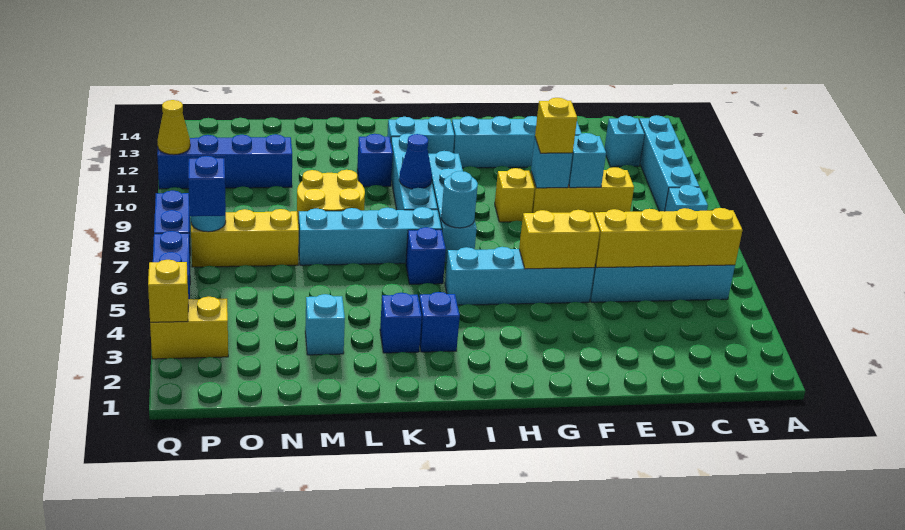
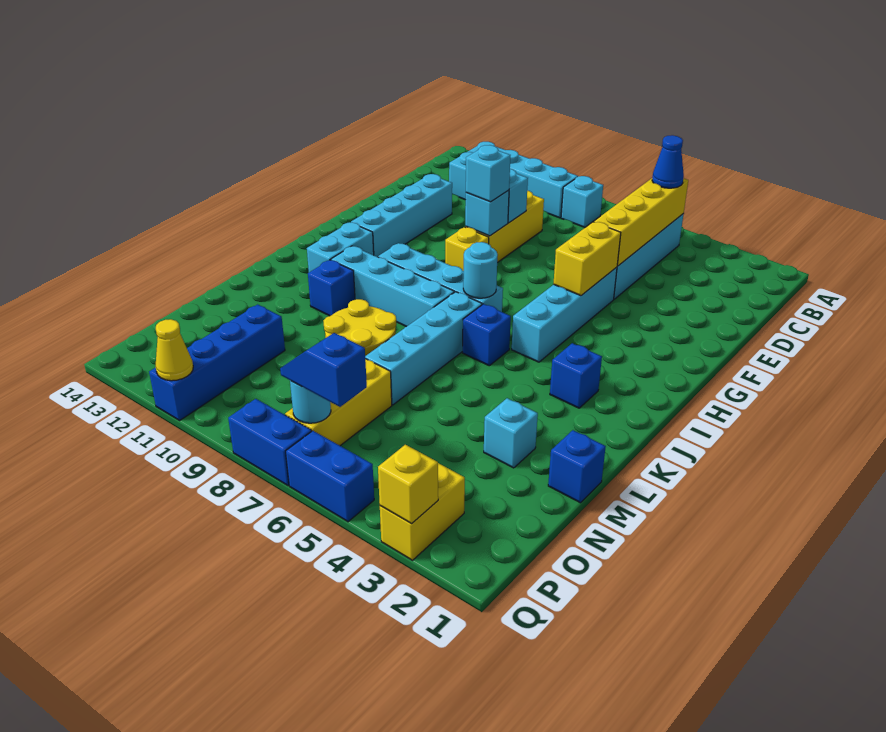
yellow 1x1 brick [535,98,577,153] -> cyan 1x1 brick [466,145,510,202]
blue 1x1 cone [399,134,432,189] -> blue 1x1 cone moved to [652,135,684,188]
blue 1x1 brick [380,293,422,353] -> blue 1x1 brick moved to [548,430,606,503]

